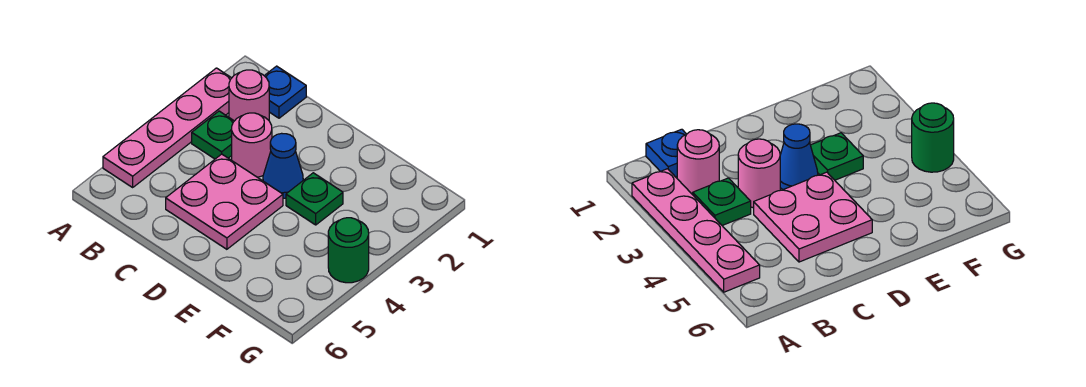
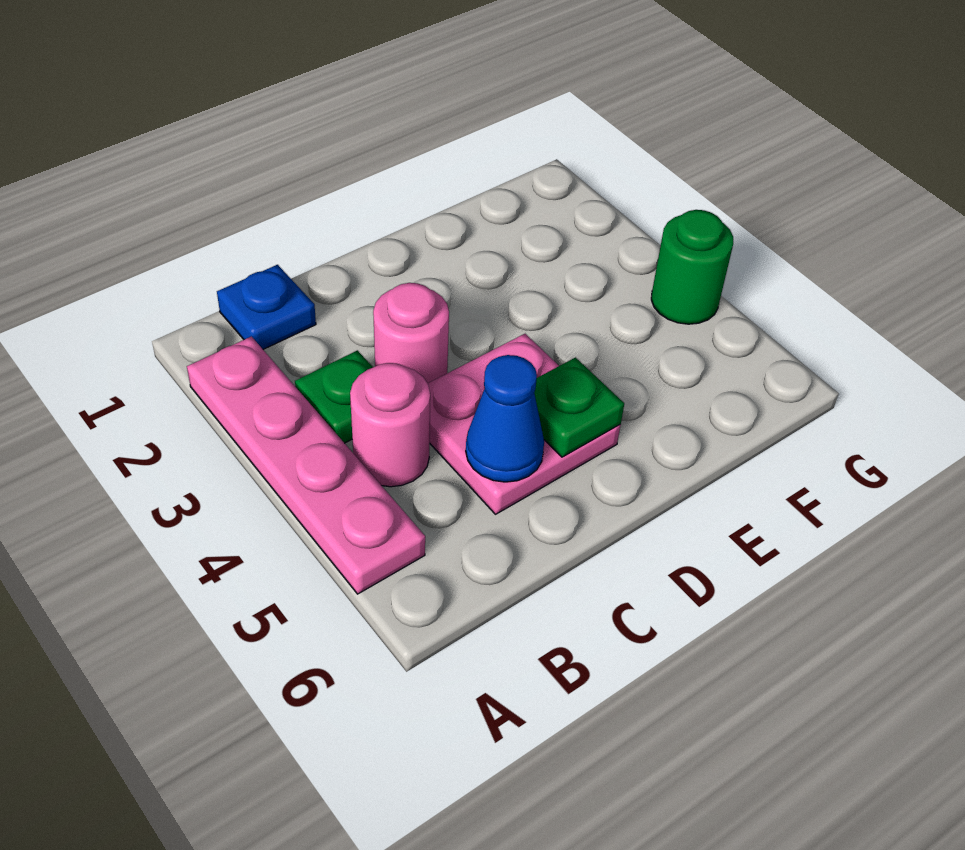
pink 1x1 round brick [229,70,269,121] -> pink 1x1 round brick moved to [350,363,430,487]
blue 1x1 cone [263,133,303,198] -> blue 1x1 cone moved to [466,355,544,482]
green 1x1 plate [286,173,343,225] -> green 1x1 plate moved to [534,358,624,457]

